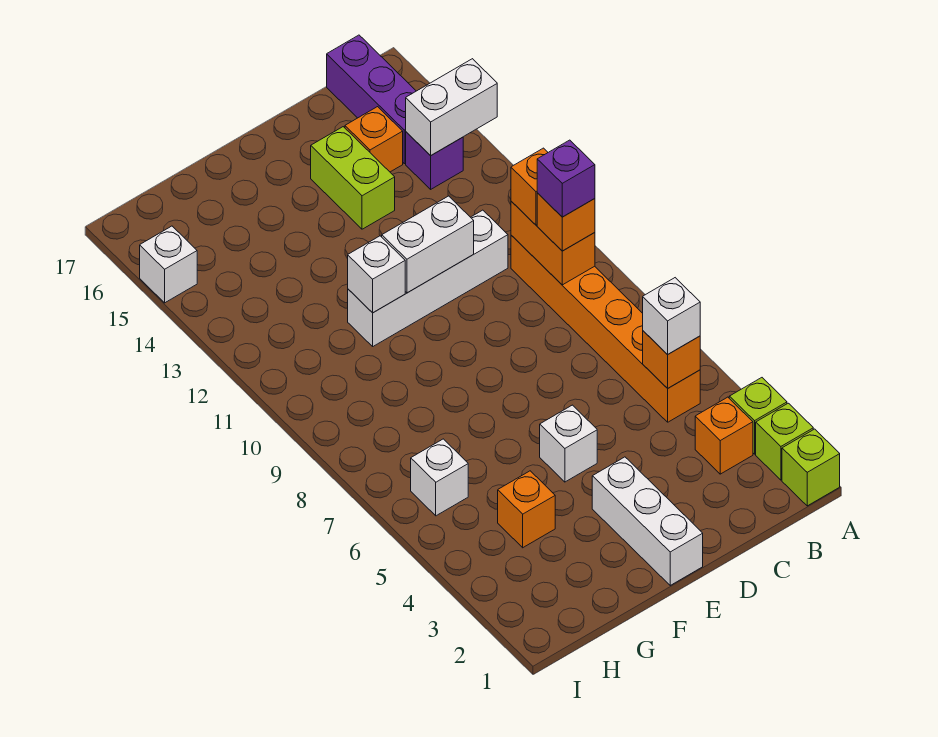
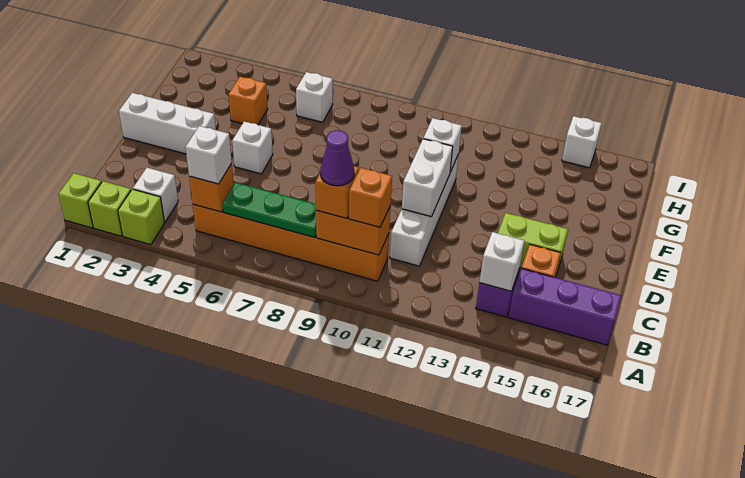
white 1x2 brick [406,59,497,156] -> white 1x1 brick [479,232,524,291]
orange 1x1 brick [695,397,753,474] -> white 1x1 brick [133,168,178,222]
none -> green 1x3 plate [222,182,316,238]
purple 1x1 brick [537,140,595,217] -> purple 1x1 cone [320,130,354,186]

